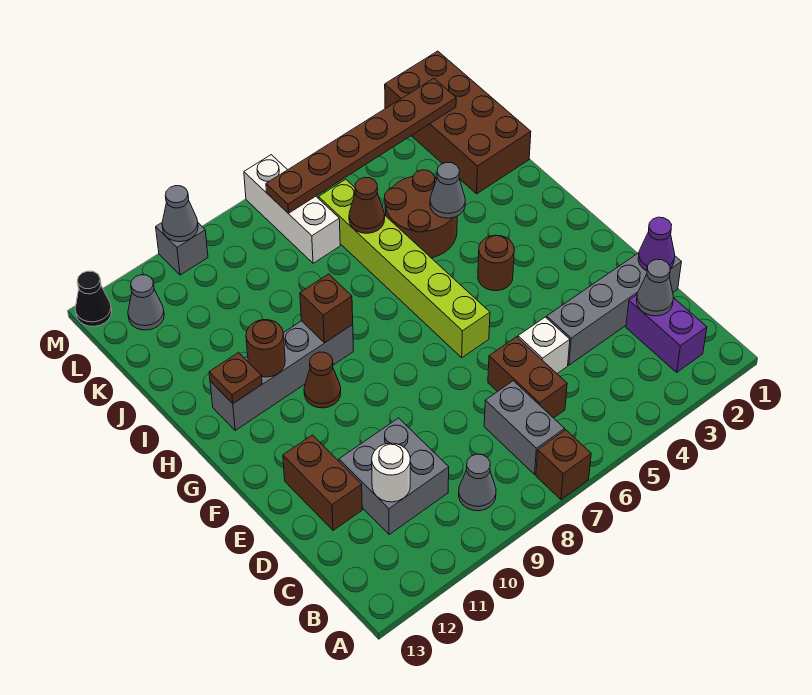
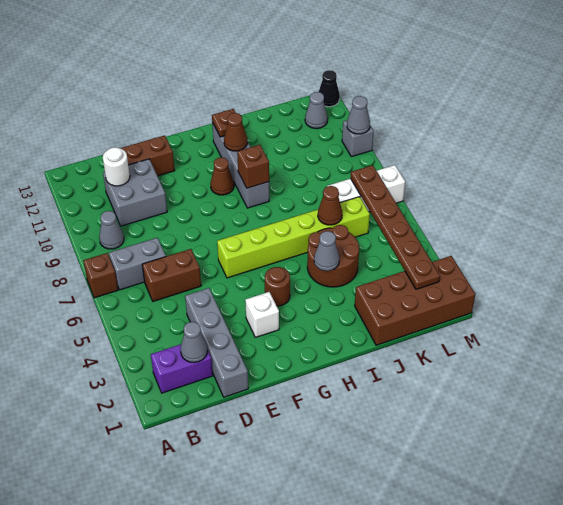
purple 1x1 cone [638,217,675,271] -> none
white 1x1 brick [518,317,570,373] -> white 1x1 brick moved to [245,292,279,337]
brown 1x1 round brick [246,320,285,377] -> brown 1x1 cone [224,113,247,151]

